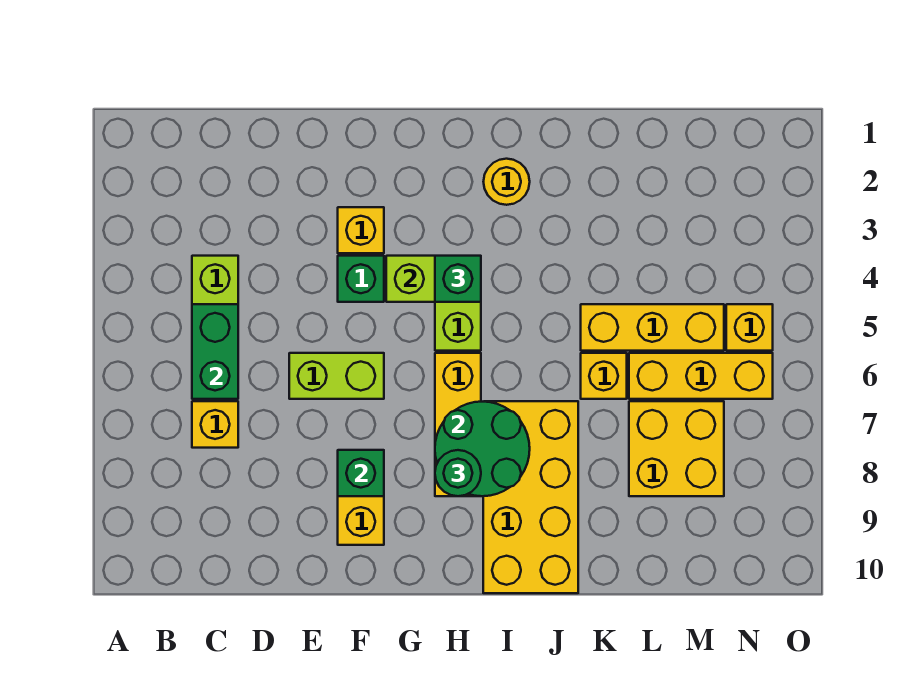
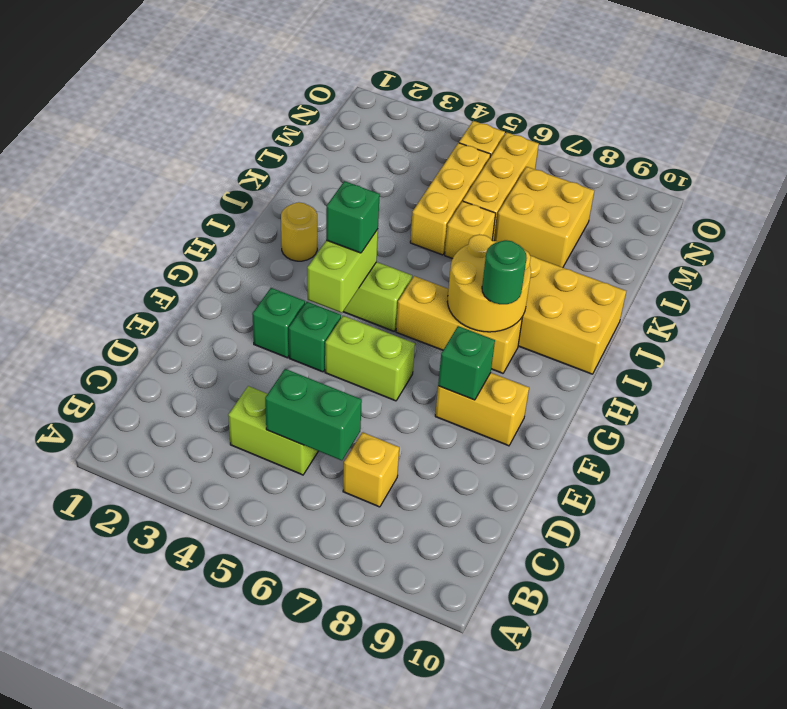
lime 1x2 brick [289,353,384,399] -> lime 1x2 brick turned to [325,316,415,401]
yellow 1x1 brick [338,207,384,253] -> green 1x1 brick [252,288,305,358]
green 2x2 round brick [435,402,530,496] -> yellow 2x2 round brick [448,234,531,332]

